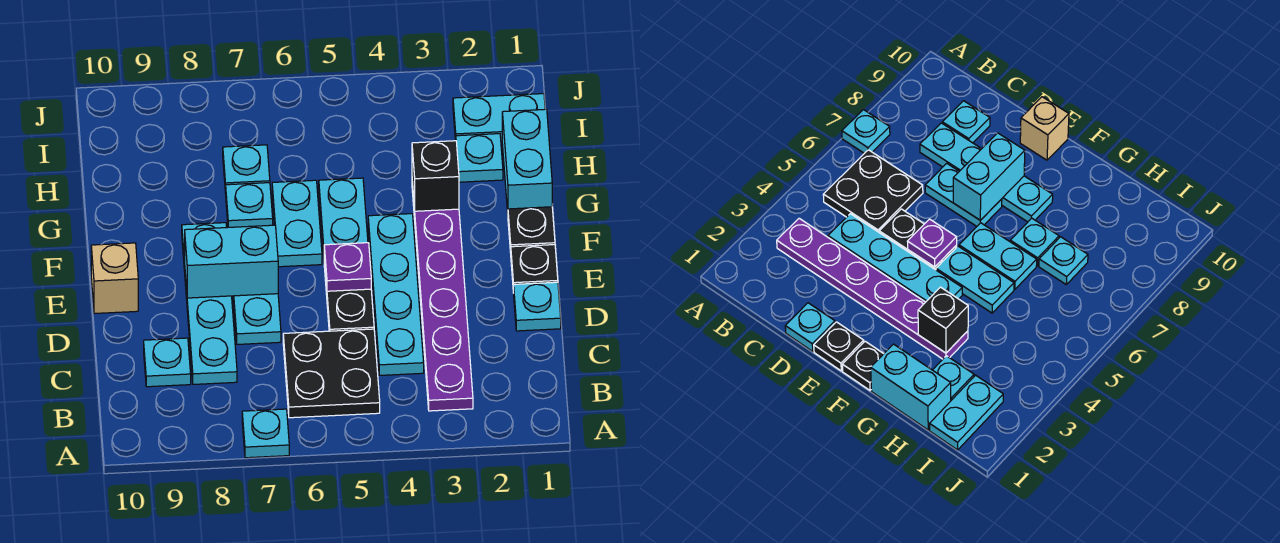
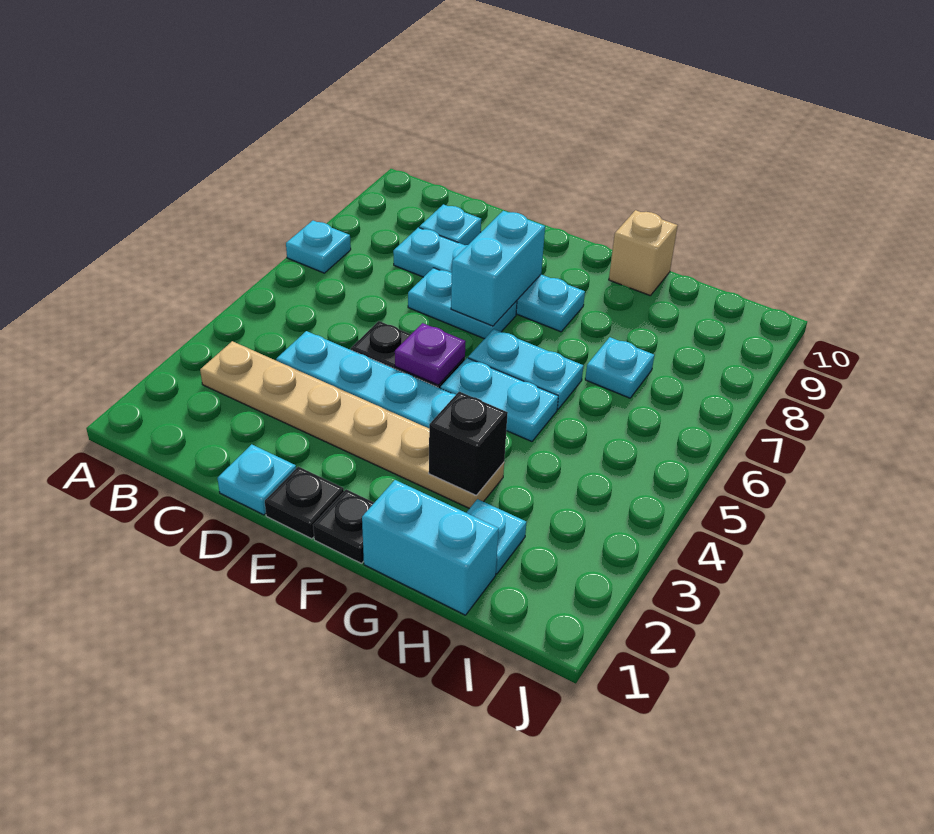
purple 1x6 plate [412,182,473,411] -> tan 1x6 plate [200,341,504,509]
black 2x2 plate [283,329,380,418] -> none
tan 1x1 brick [91,243,138,314] -> tan 1x1 brick moved to [609,210,678,295]
cyan 1x1 plate [226,183,273,227] -> none
cyan 1x2 plate [453,94,545,142] -> none

